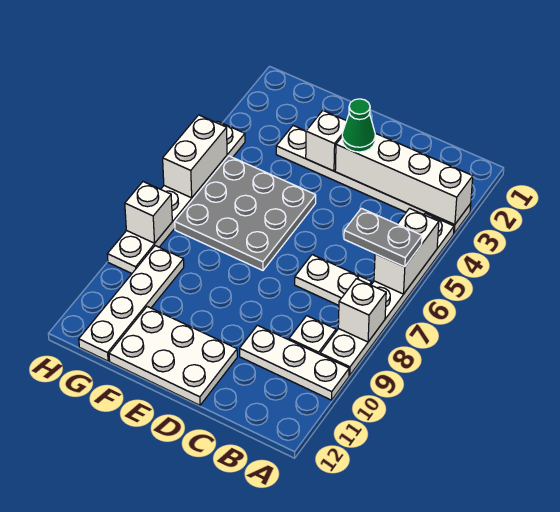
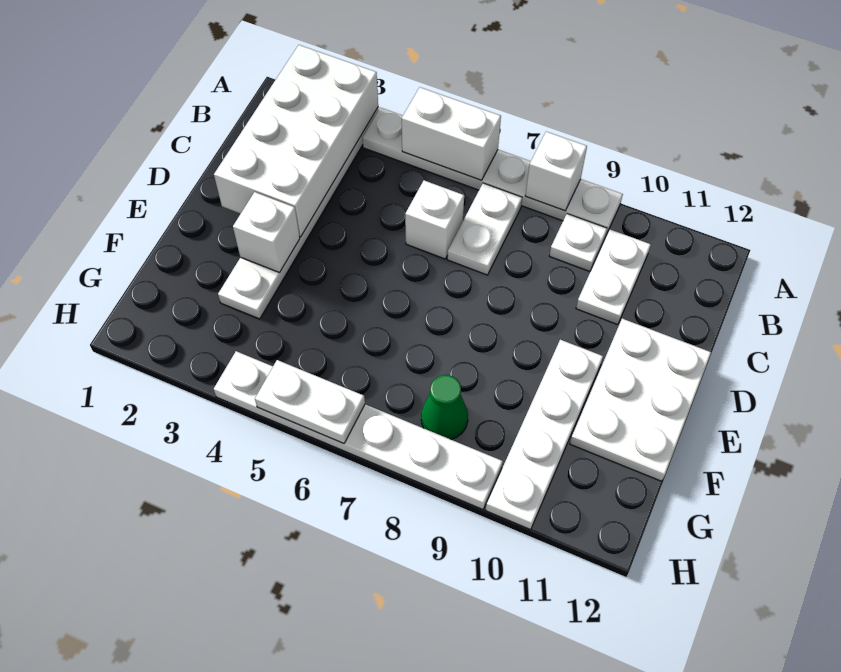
white 1x4 brick [335,133,473,225] -> white 2x4 brick [214,45,378,237]
grey 1x2 plate [344,208,422,267] -> none
white 1x3 plate [240,325,349,400] -> white 1x2 plate [576,230,651,325]
green 1x1 cone [342,99,375,152] -> green 1x1 cone moved to [421,375,468,439]
grey 3x3 plate [175,156,316,270] -> none
white 1x4 plate [79,246,184,361] -> white 1x4 plate turned to [486,340,603,530]
white 1x2 brick [163,115,227,198] -> white 1x2 plate [255,360,365,443]
white 1x1 brick [125,182,172,243] -> white 1x1 brick moved to [405,180,464,259]

